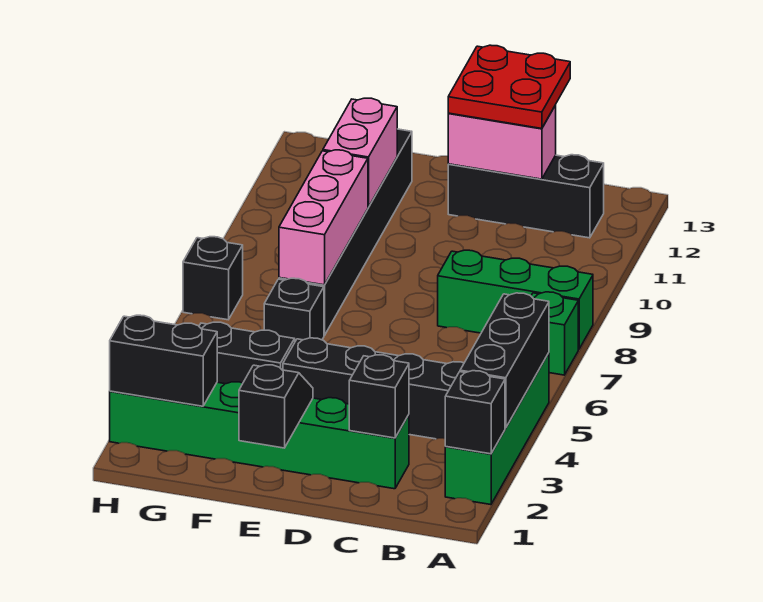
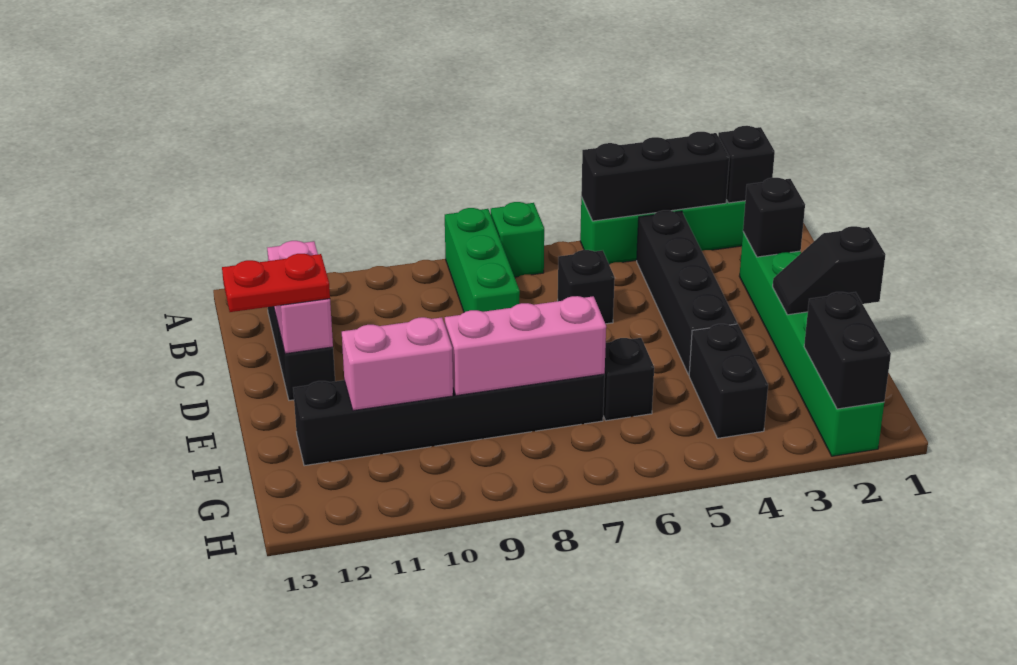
red 2x2 plate [448,45,570,129] -> red 1x2 plate [222,254,330,312]
black 1x1 brick [183,237,243,320] -> black 1x1 brick moved to [558,250,615,324]

